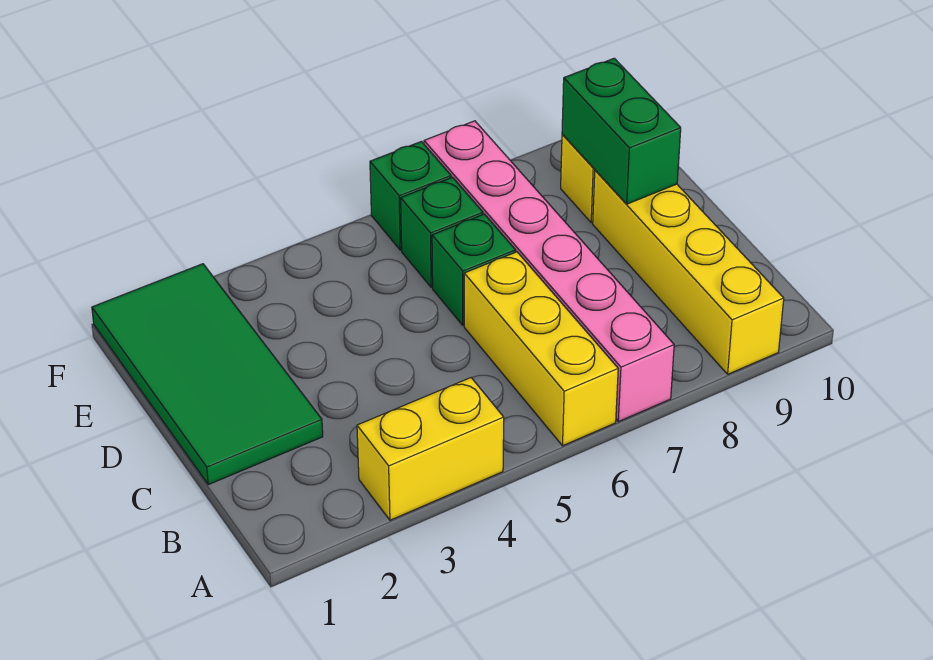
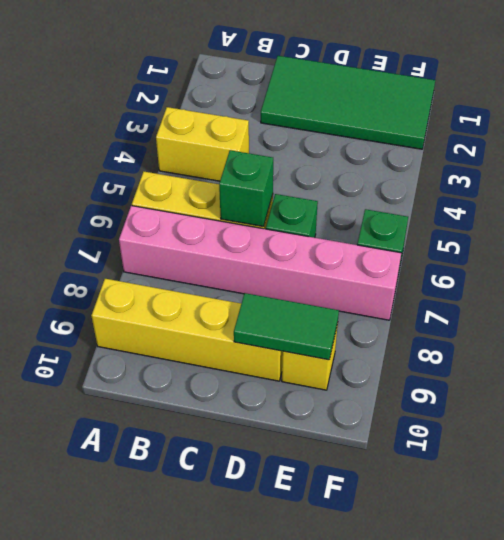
yellow 1x2 brick [357,378,504,520] -> yellow 1x2 brick turned to [156,107,249,181]
green 1x2 brick [562,58,681,204] -> green 1x2 tile [234,293,339,360]
green 1x1 brick [401,177,483,287] -> green 1x1 brick moved to [219,150,273,227]

